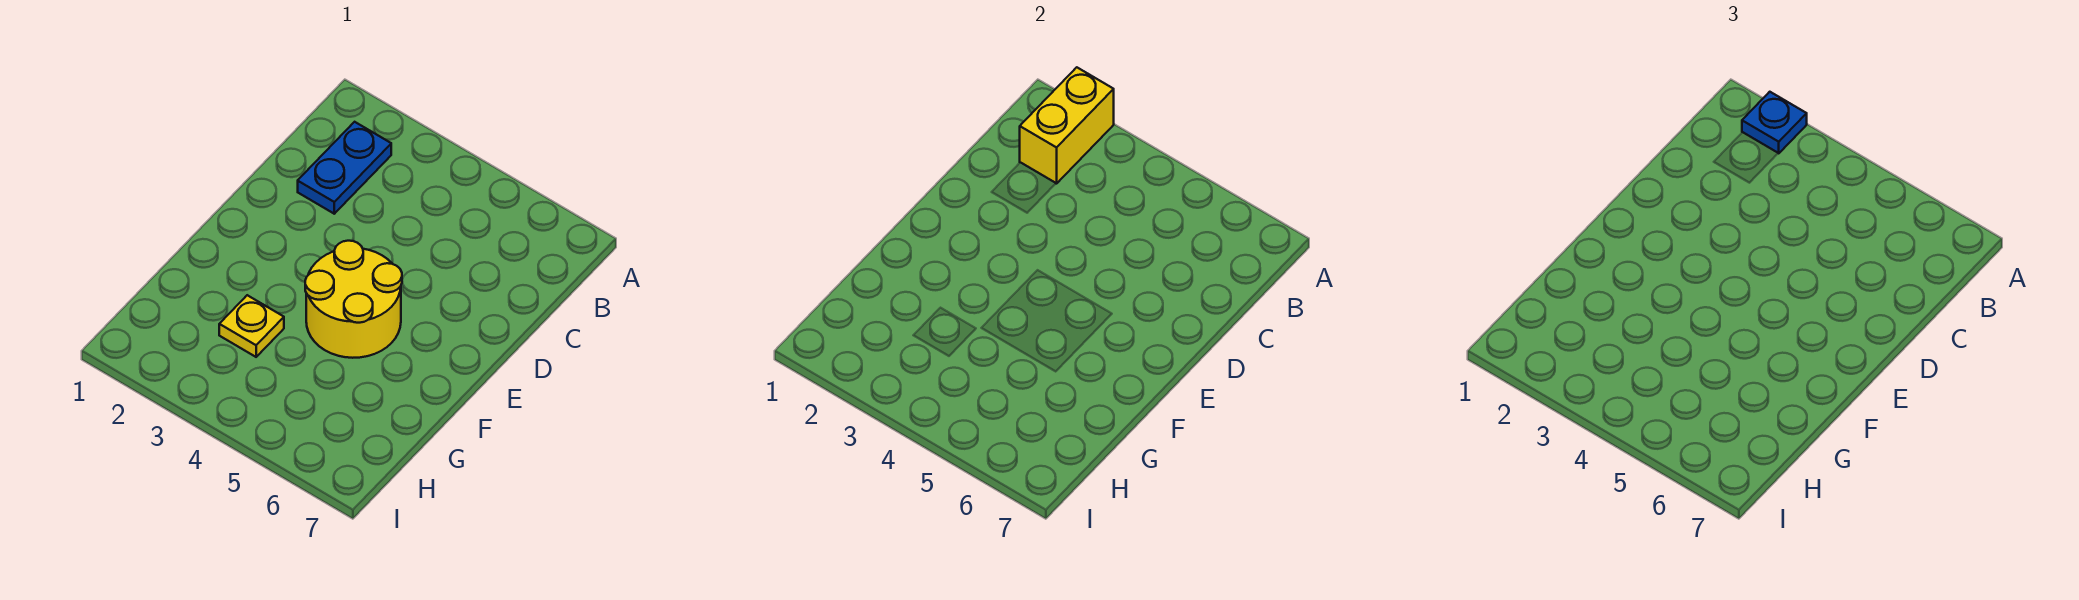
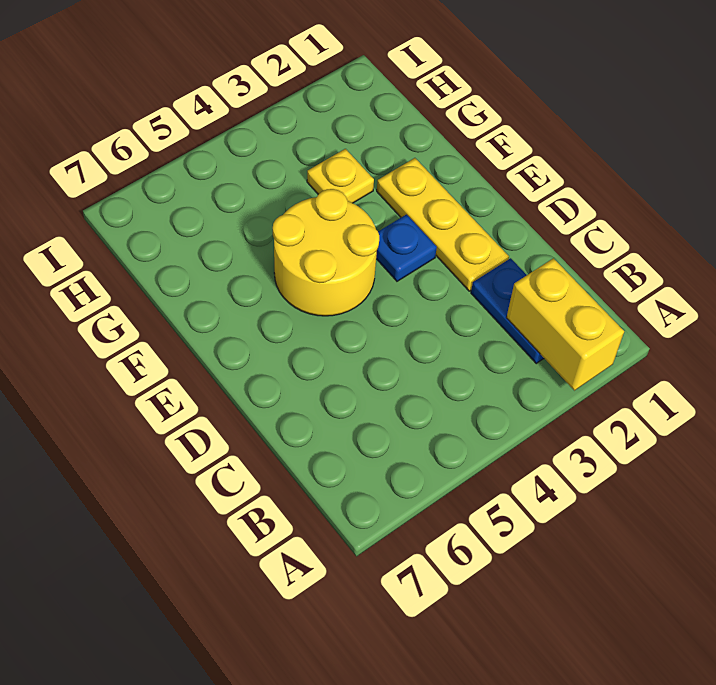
blue 1x1 plate [1742,92,1807,153] -> blue 1x1 plate moved to [376,215,437,281]
none -> yellow 1x3 plate [377,158,509,291]

